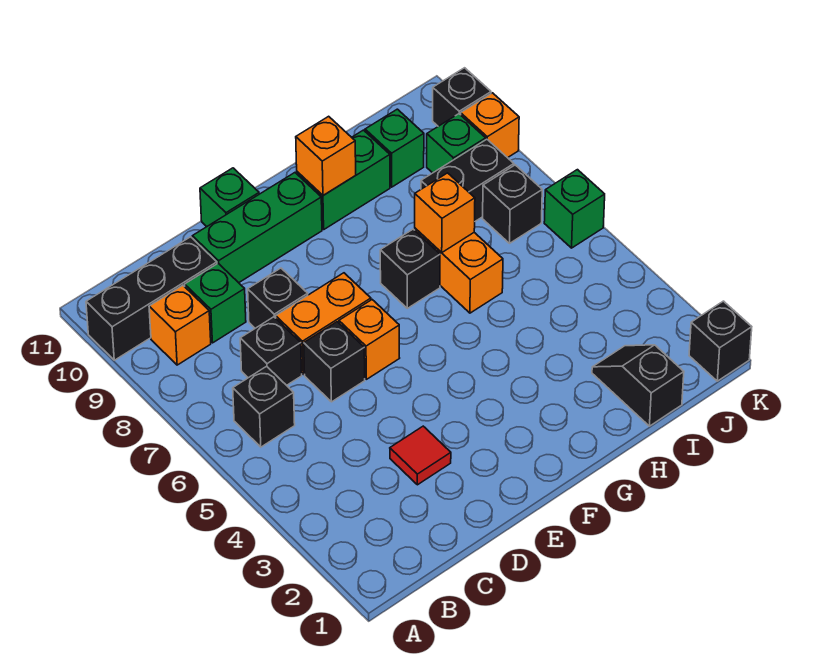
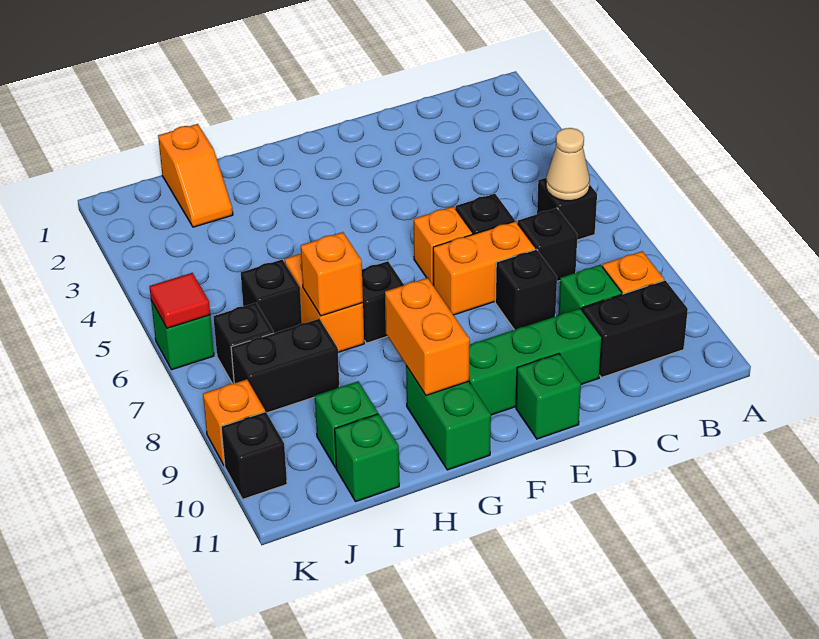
black 1x3 brick [86,237,217,360] -> black 1x2 brick [582,280,688,377]
none -> tan 1x1 cone [546,128,590,201]
red 1x1 tile [390,426,451,485] -> red 1x1 tile moved to [149,273,210,328]
green 1x2 brick [297,130,390,229] -> green 1x2 brick turned to [406,366,491,470]
orange 1x1 brick [296,116,356,195] -> orange 1x2 brick [385,278,470,395]
black 1x2 slope [592,345,684,426] -> orange 1x2 slope [158,124,233,227]
green 1x1 brick [427,114,486,173] -> green 1x1 brick moved to [335,414,399,502]
black 1x1 brick [689,301,752,381] -> black 1x1 brick moved to [241,260,302,333]

